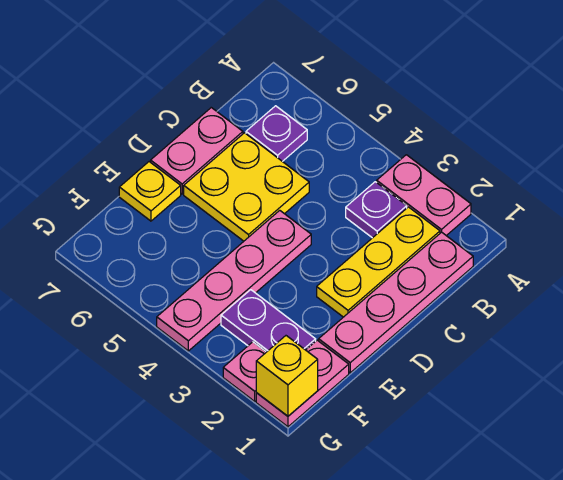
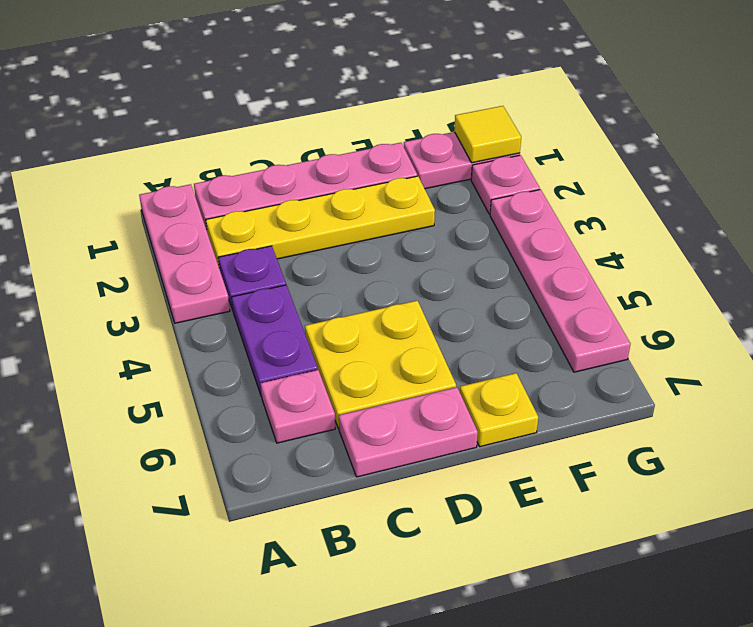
pink 1x2 plate [377,155,471,236] -> pink 1x3 plate [139,184,230,323]
yellow 1x3 plate [317,207,440,317] -> yellow 1x4 plate [206,176,435,269]
purple 1x1 plate [246,106,307,161] -> pink 1x1 plate [261,370,335,443]
pink 1x4 plate [157,210,311,351] -> pink 1x4 plate turned to [490,190,630,372]
purple 1x2 plate [221,290,316,352] -> purple 1x2 plate moved to [232,285,318,397]
yellow 1x1 brick [256,336,318,416] -> yellow 1x1 tile [454,106,521,163]

